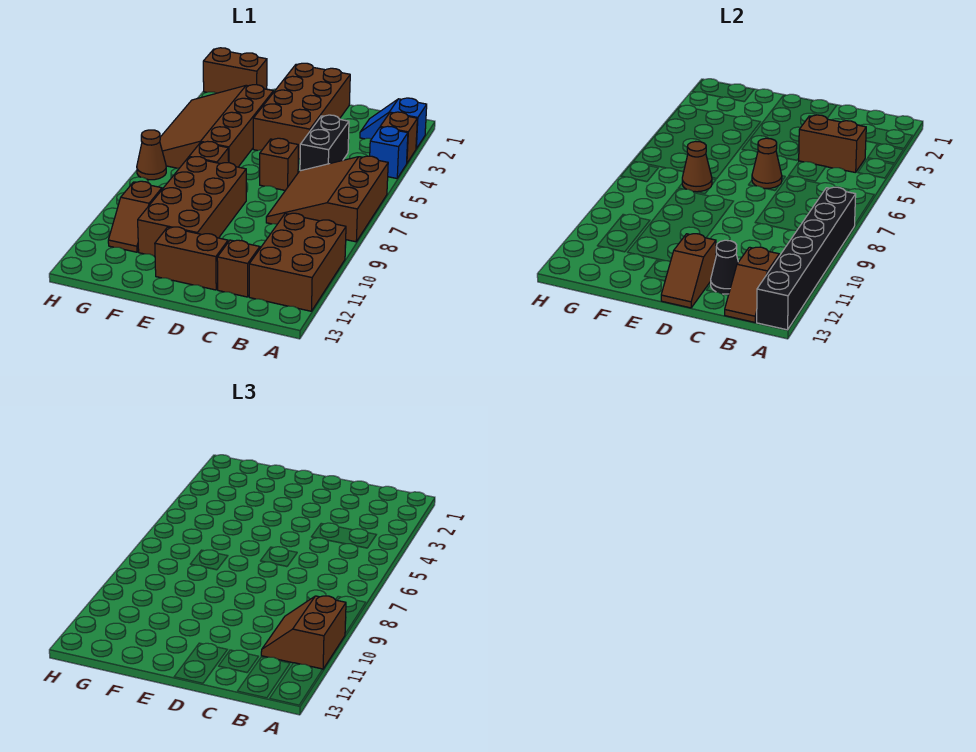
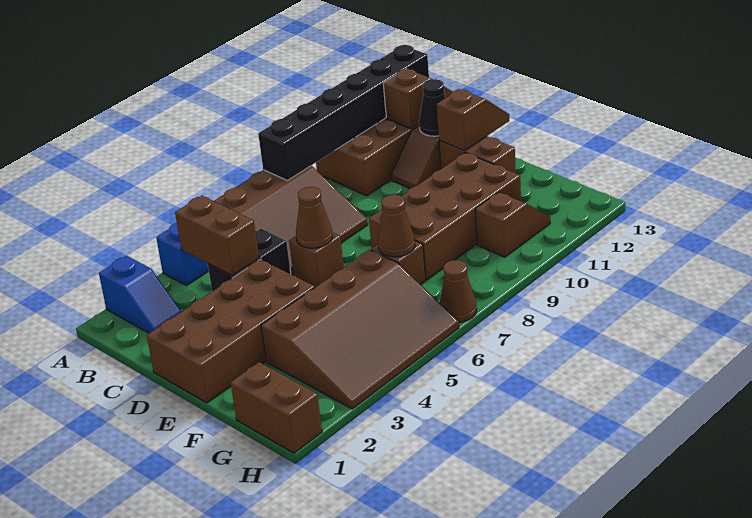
brown 1x1 brick [380,112,417,163] -> none
brown 2x2 slope [261,596,346,669] -> none

